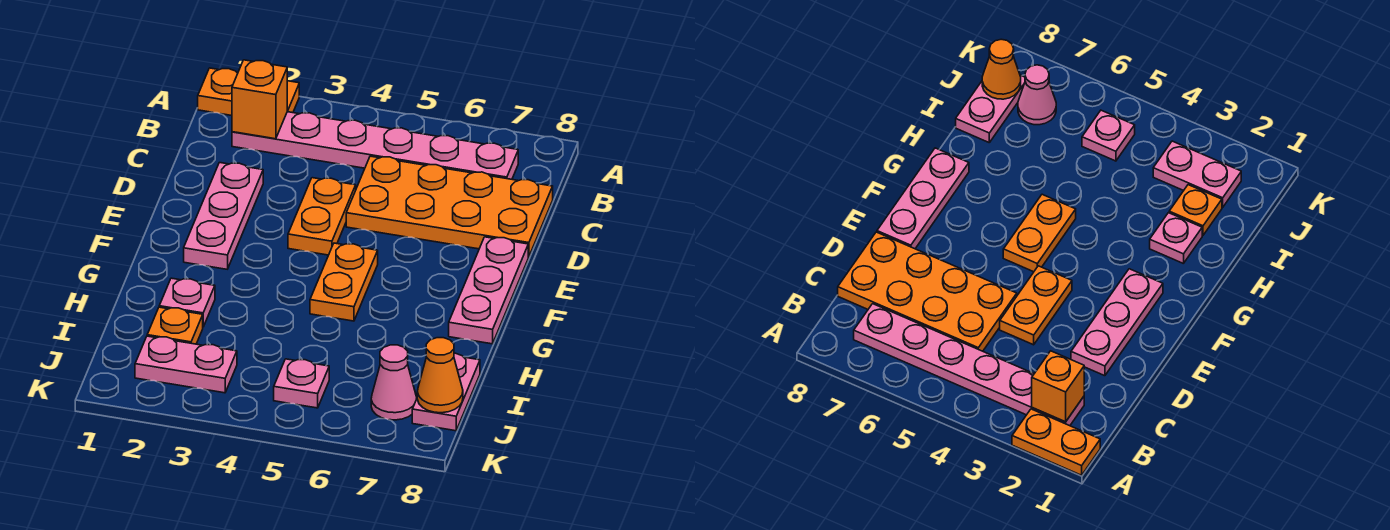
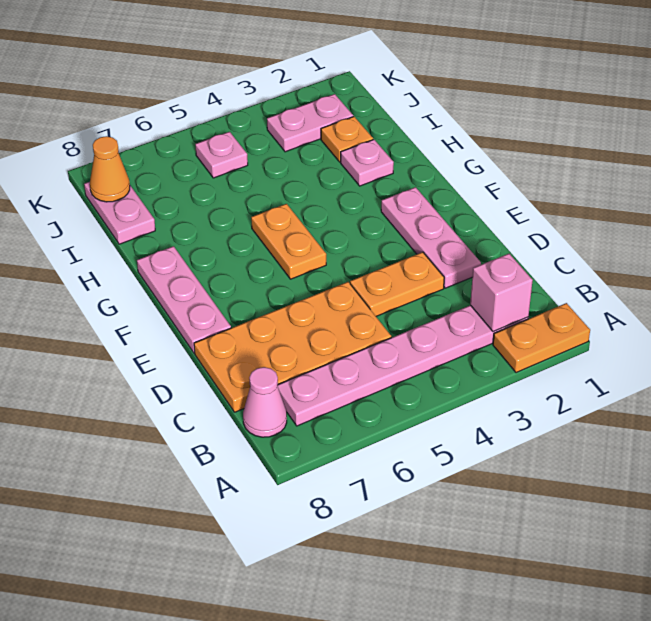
orange 1x1 brick [232,60,287,139] -> pink 1x1 brick [470,254,533,332]
orange 1x2 plate [288,178,356,255] -> orange 1x2 plate turned to [350,252,444,316]
pink 1x1 cone [371,345,417,420] -> pink 1x1 cone moved to [243,367,287,437]

